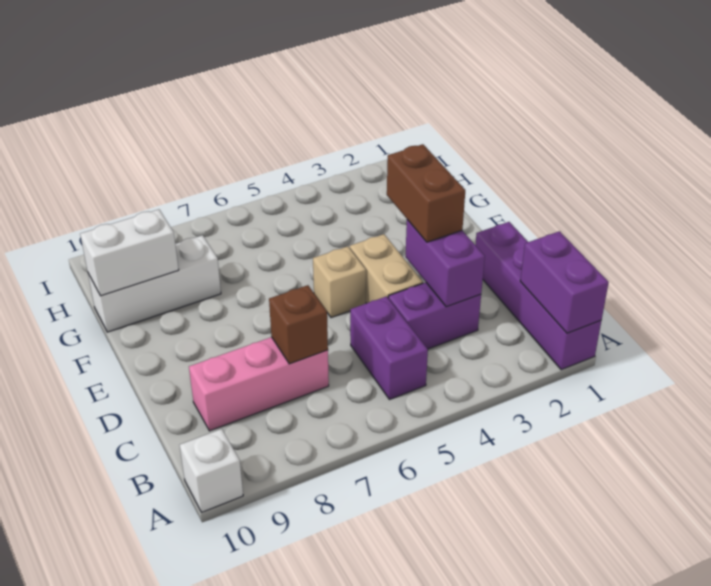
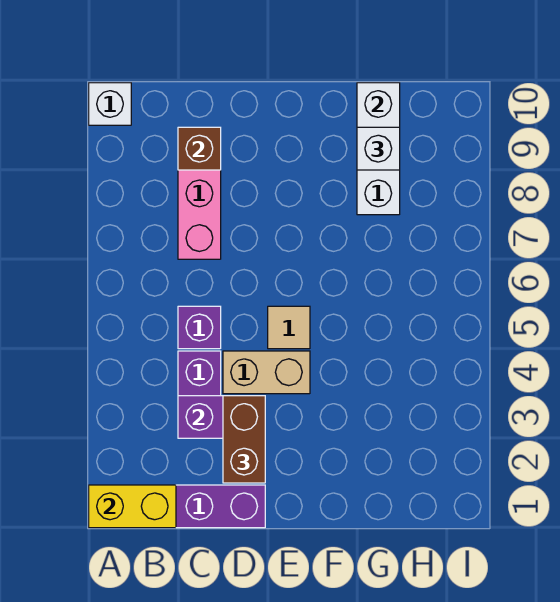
purple 1x2 brick [520,231,609,333] -> yellow 1x2 brick [89,485,176,528]
purple 1x2 brick [350,296,428,400] -> purple 1x1 brick [178,306,221,349]
brown 1x1 brick [269,285,328,364] -> brown 1x1 brick moved to [178,127,221,170]
brown 1x2 brick [387,144,465,242] -> brown 1x2 brick turned to [223,396,265,483]
tan 1x1 brick [313,246,366,318] -> tan 1x1 tile [268,306,310,349]
none -> white 1x1 brick [357,127,400,170]

